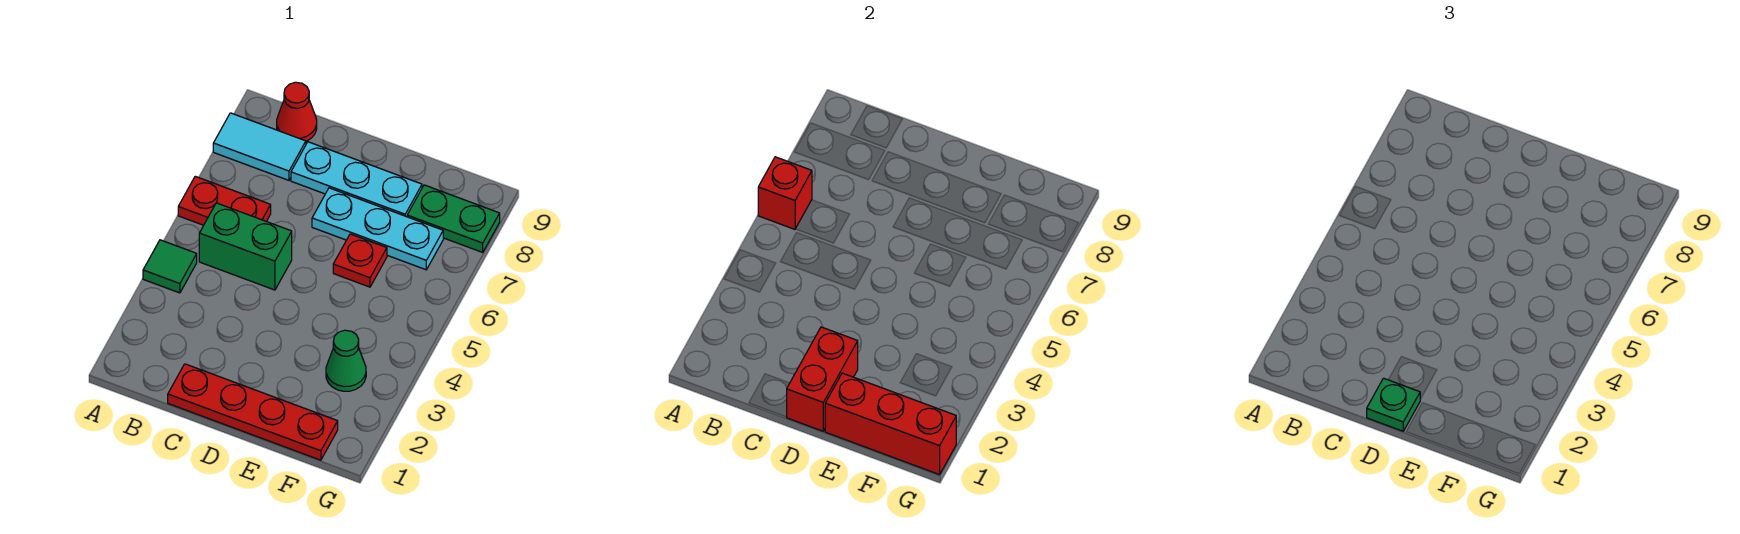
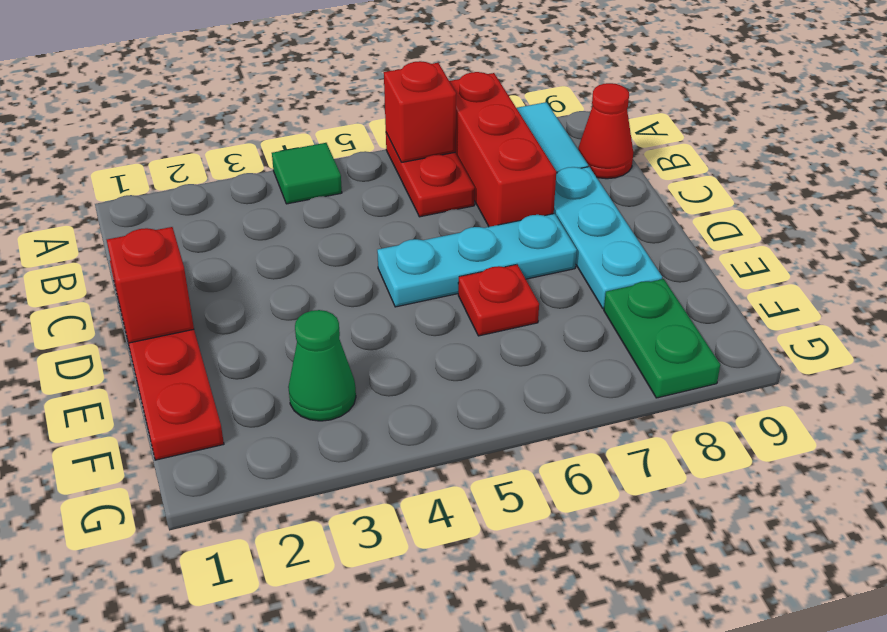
green 1x2 brick [199,203,292,290] -> none
red 1x2 brick [787,327,858,431] -> red 1x1 brick [107,227,194,343]
green 1x1 plate [1367,378,1420,431] -> none
cyan 1x3 plate [312,188,443,270] -> cyan 1x3 plate turned to [377,214,577,307]
red 1x3 brick [825,373,956,475] -> red 1x3 brick moved to [449,72,556,227]

